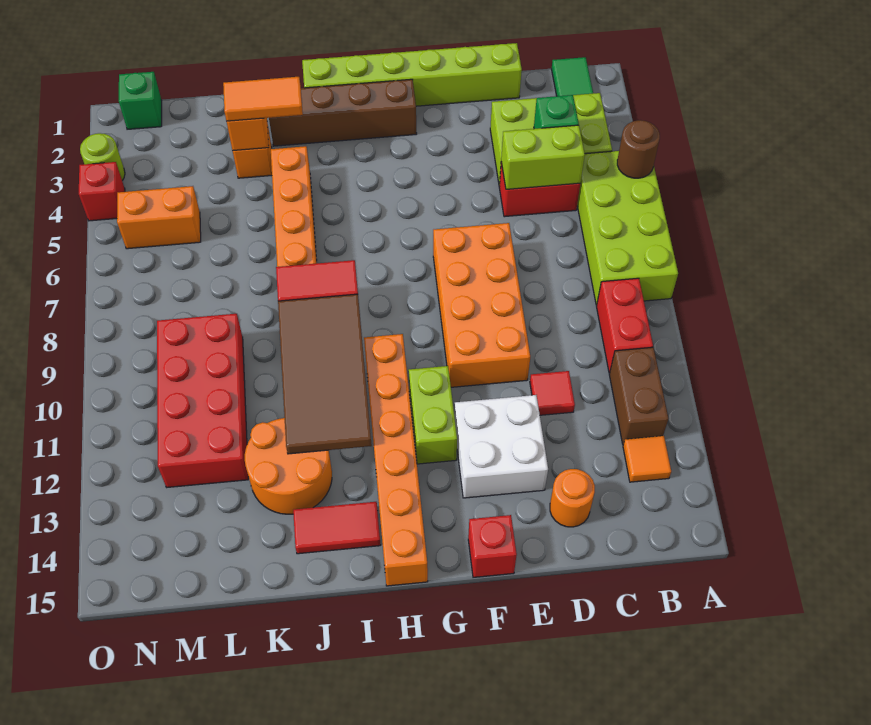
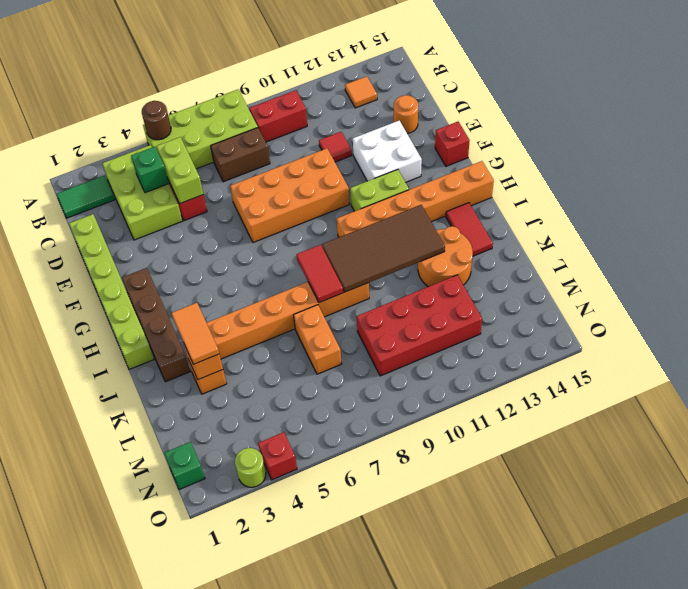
brown 1x2 brick [609,347,668,445] -> brown 1x2 brick moved to [211,128,270,182]
orange 1x2 brick [117,186,201,249] -> orange 1x2 brick moved to [294,305,342,374]

